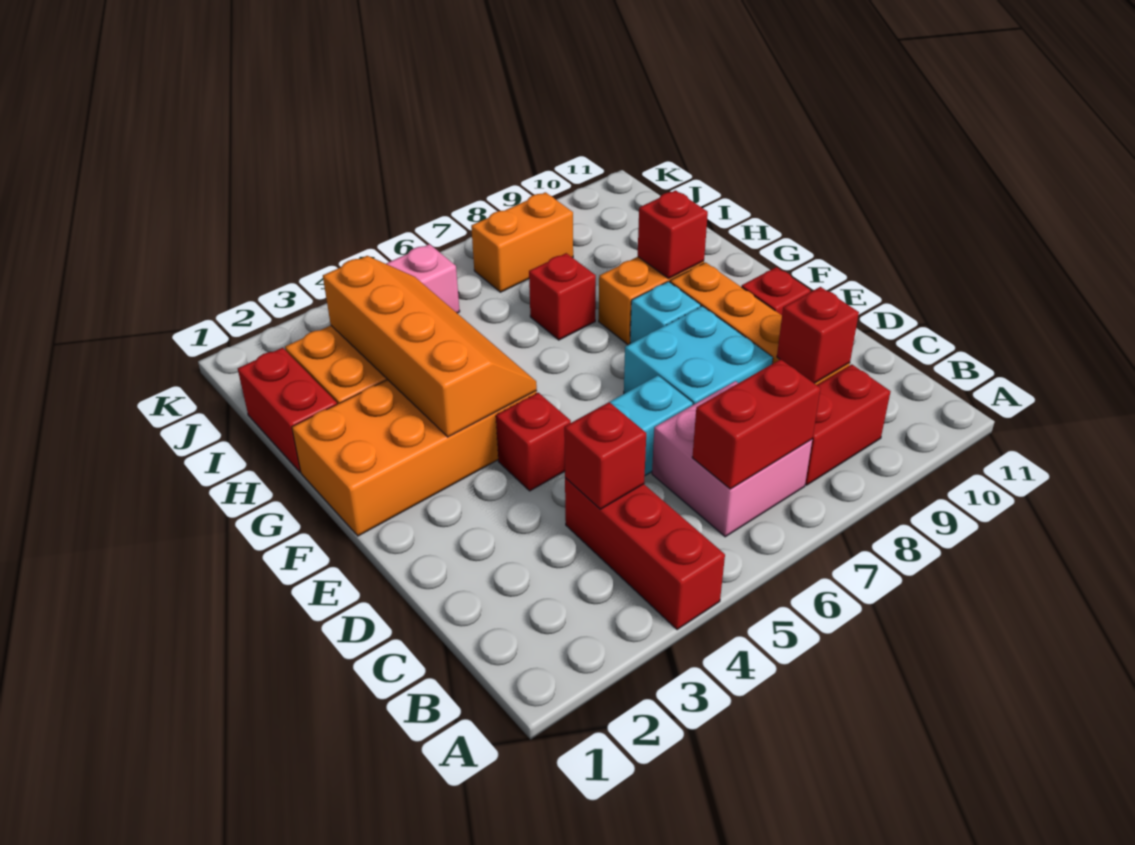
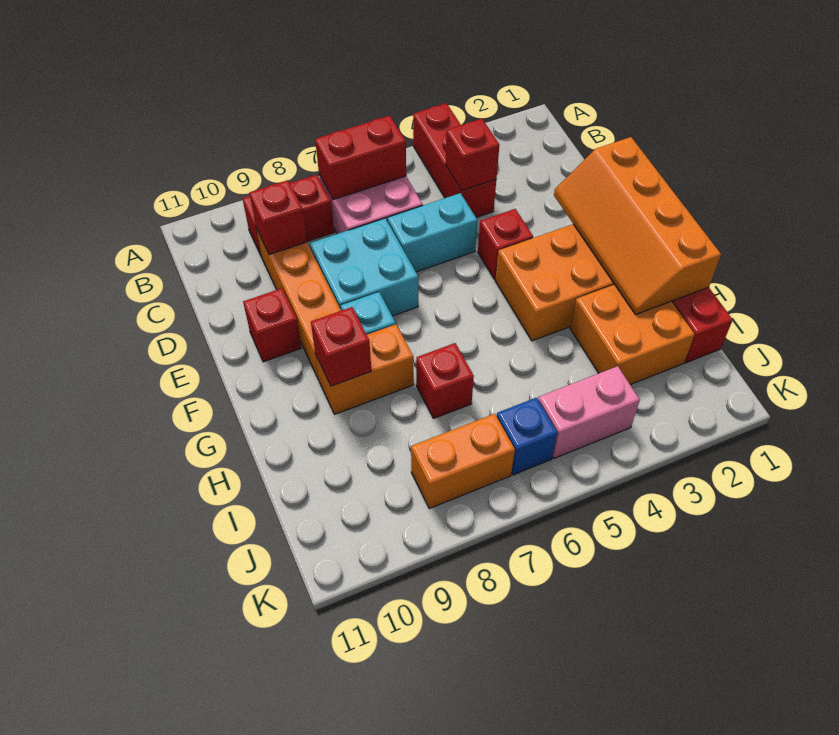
orange 2x4 slope [323,256,537,437] -> orange 2x4 slope moved to [554,137,721,314]
none -> blue 1x1 brick [497,398,557,475]

